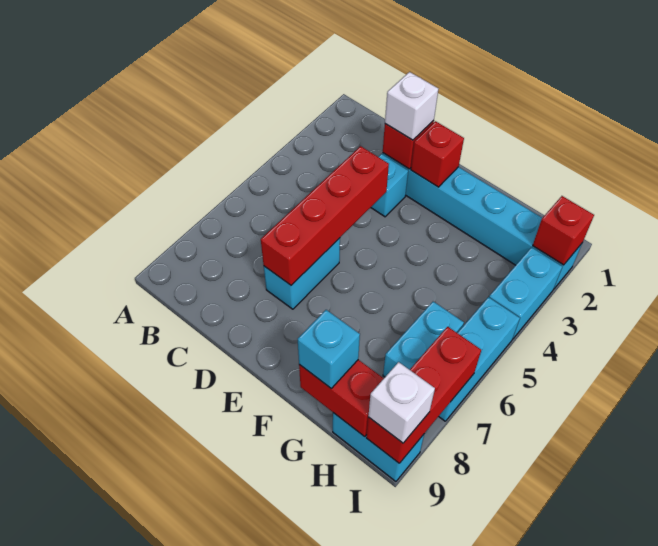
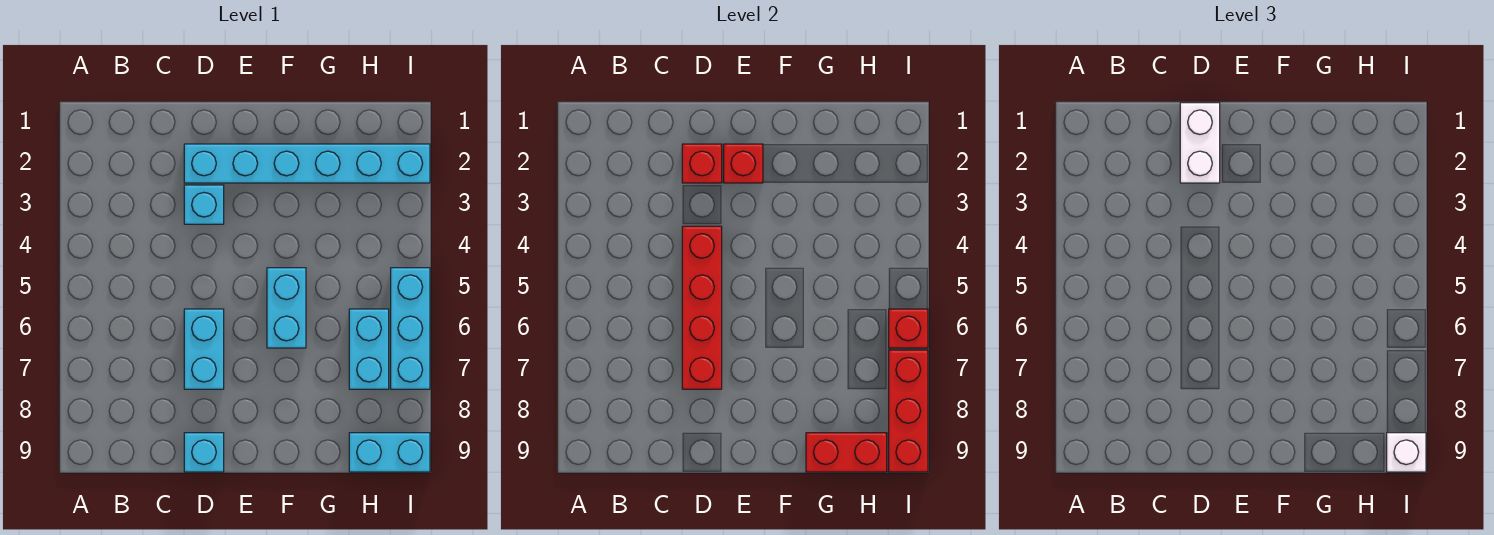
white 1x1 brick [385,72,438,140] -> white 1x2 brick [1180,103,1220,183]
cyan 1x1 brick [298,310,360,389] -> cyan 1x1 brick moved to [184,433,224,472]
red 1x1 brick [533,196,594,265] -> red 1x1 brick moved to [889,309,928,348]
cyan 1x2 brick [489,247,562,339] -> cyan 1x2 brick moved to [267,268,306,348]

